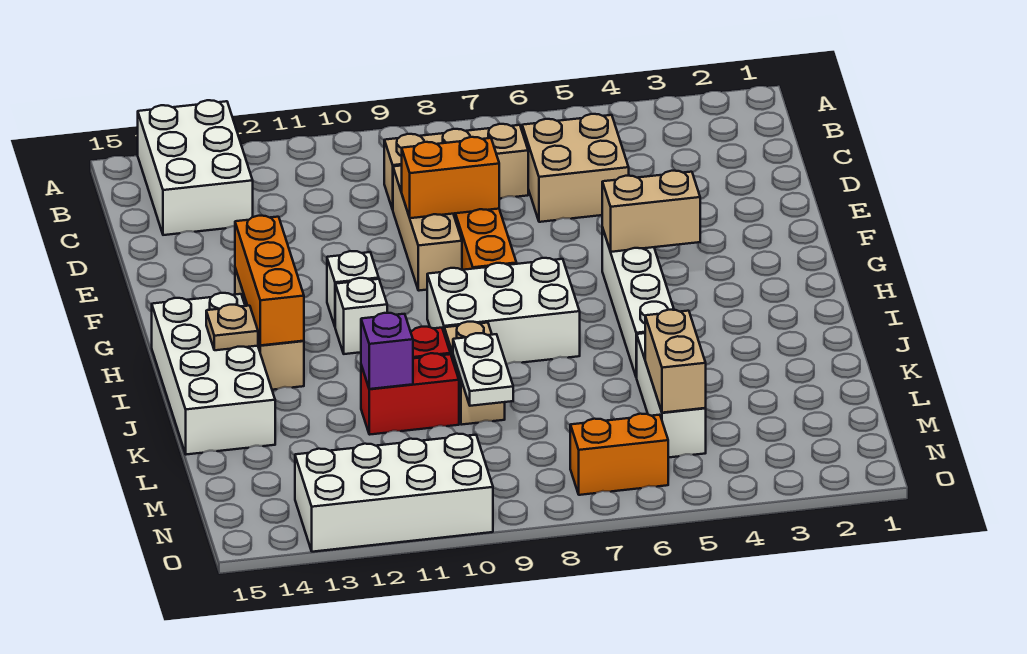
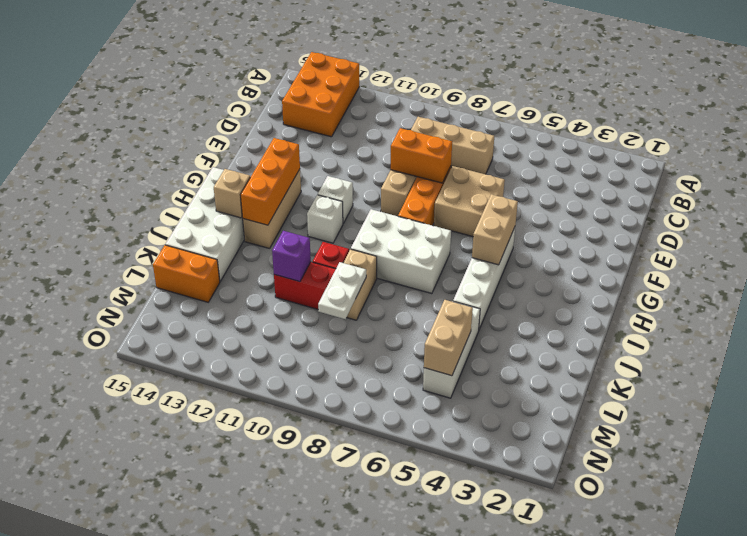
white 2x3 brick [138,100,253,235] -> orange 2x3 brick [282,52,359,137]
tan 2x2 brick [522,114,629,222] -> tan 2x2 brick moved to [434,166,505,237]
tan 1x2 brick [602,171,700,252] -> tan 1x2 brick turned to [472,194,518,265]
tan 1x1 plate [206,305,258,350] -> tan 1x1 brick [214,169,250,218]
orange 1x2 brick [570,414,668,495] -> orange 1x2 brick moved to [153,245,220,302]
white 2x4 brick [295,434,493,552] -> none

